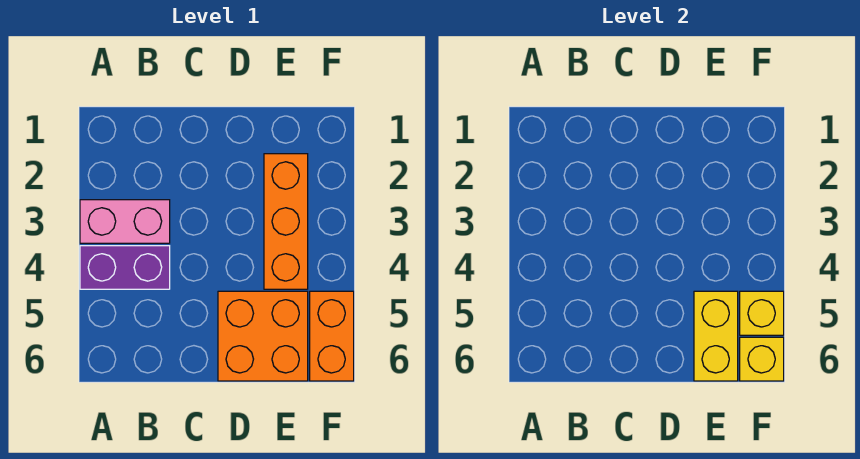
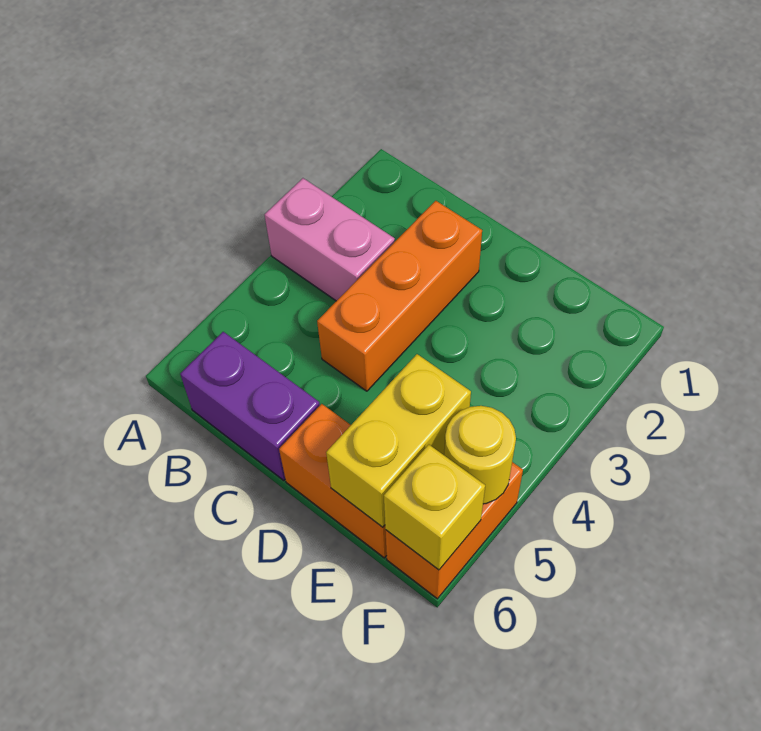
purple 1x2 brick [80,246,170,289] -> purple 1x2 brick moved to [180,332,320,480]
orange 2x2 brick [218,291,308,381] -> orange 1x2 brick [279,404,387,558]
orange 1x3 brick [264,154,308,289] -> orange 1x3 brick moved to [317,201,482,391]
yellow 1x1 brick [740,291,784,335] -> yellow 1x1 round brick [444,406,516,504]

